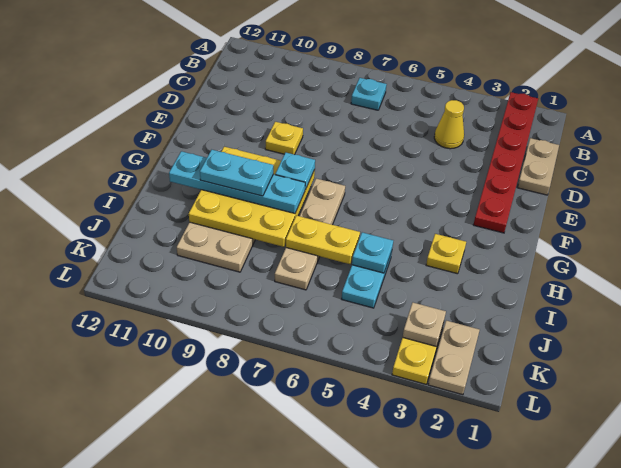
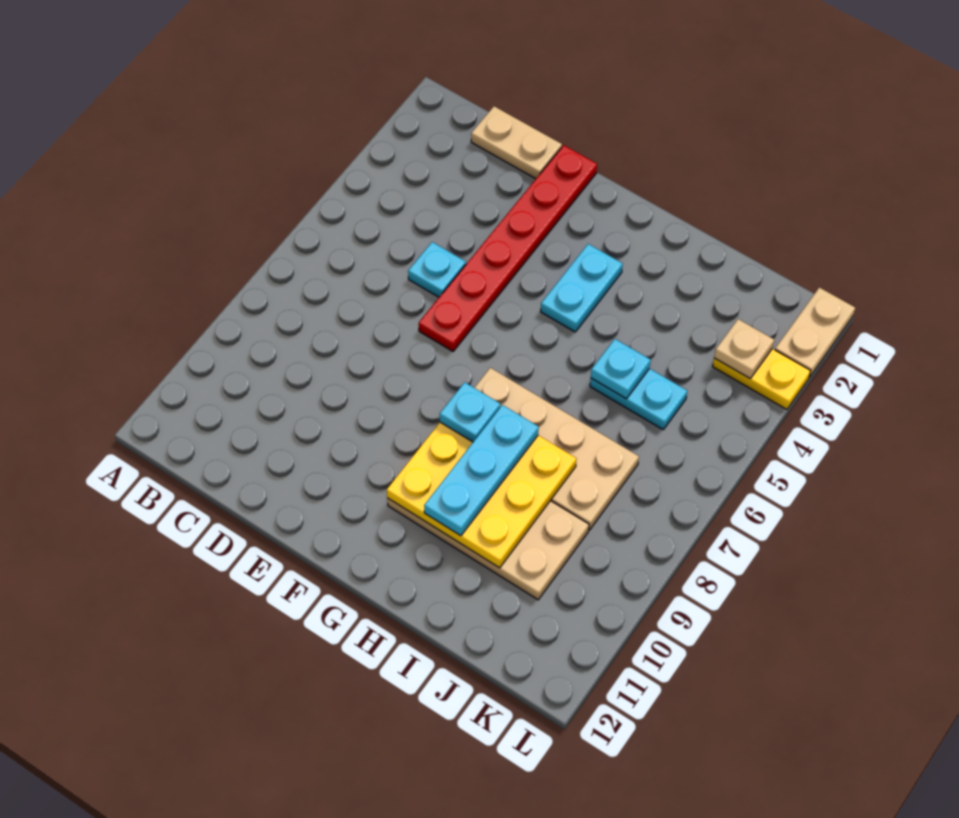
red 1x6 plate [473,92,538,233] -> red 1x6 plate turned to [419,145,597,351]
cyan 1x1 plate [351,78,387,110] -> cyan 1x1 plate moved to [408,242,466,297]
yellow 1x1 cone [434,100,464,149] -> none
yellow 1x1 plate [265,122,303,155] -> none
tan 1x4 plate [275,179,345,290] -> tan 2x4 plate [474,368,639,530]
yellow 1x1 plate [426,234,466,274] -> none
cyan 1x4 plate [169,151,305,213] -> cyan 1x3 plate [424,405,539,536]
cyan 1x2 plate [200,150,273,196] -> cyan 1x2 plate moved to [541,244,623,332]
yellow 1x2 plate [286,216,360,264] -> none
tan 1x2 plate [428,321,480,395] -> tan 1x2 plate turned to [775,288,855,377]

